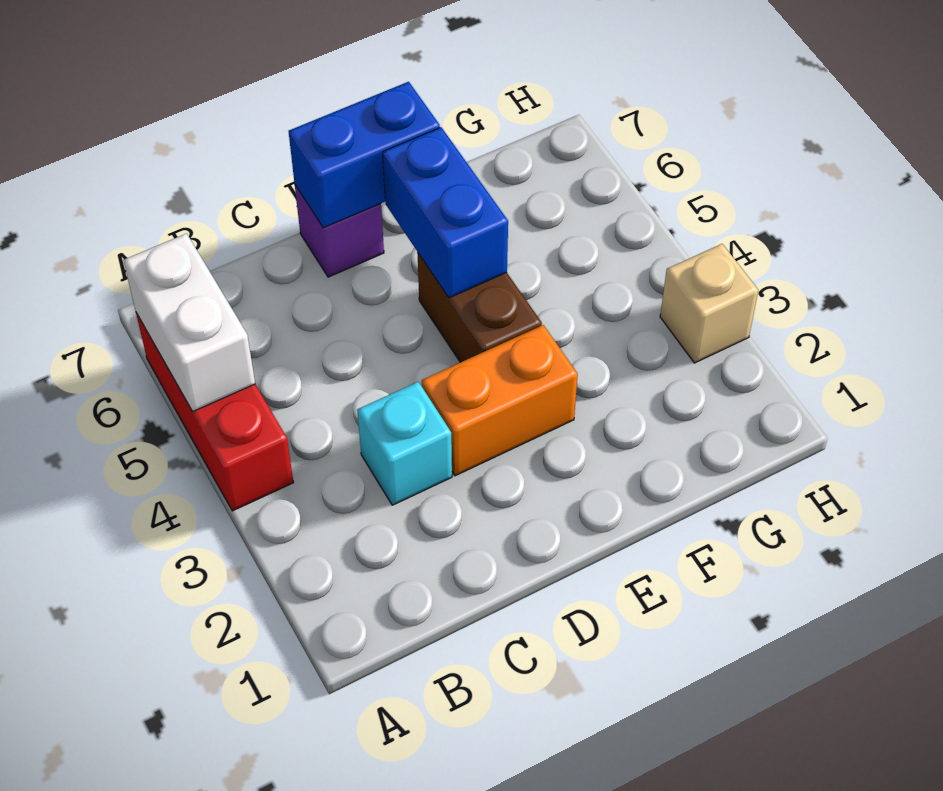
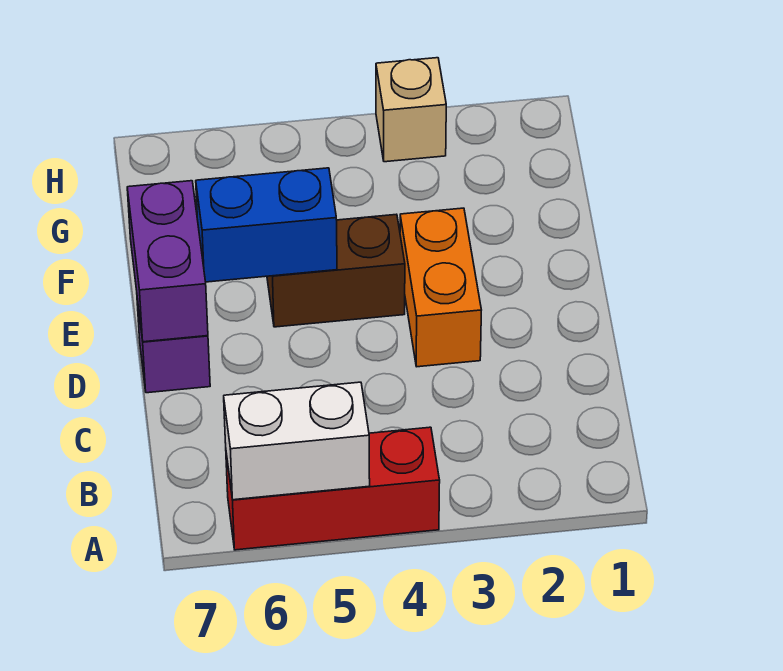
cyan 1x1 brick [357,382,452,505] -> none
blue 1x2 brick [289,82,440,228] -> purple 1x2 brick [127,181,208,342]

